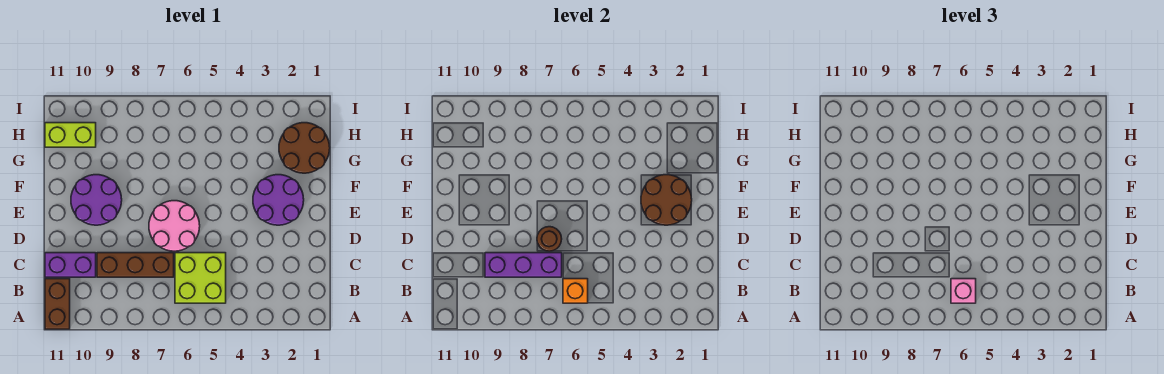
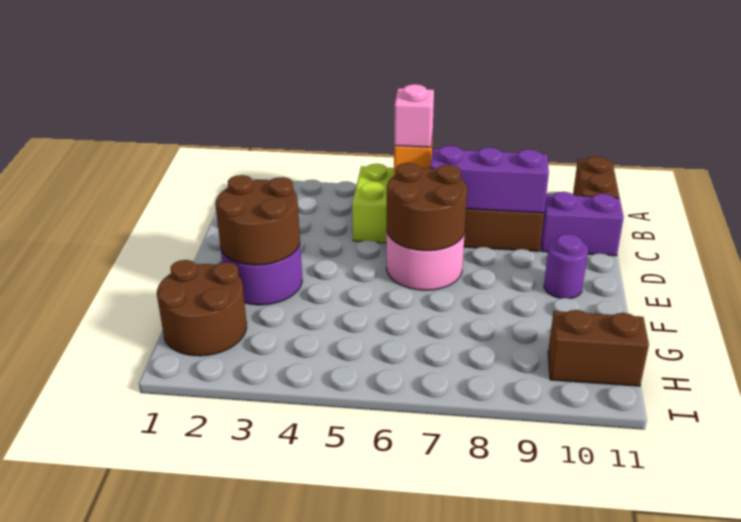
brown 1x1 round brick [537,227,562,251] -> brown 2x2 round brick [387,163,467,251]
purple 2x2 round brick [71,175,122,225] -> purple 1x1 round brick [544,234,588,299]
lime 1x2 brick [45,123,96,147] -> brown 1x2 brick [548,310,649,386]

